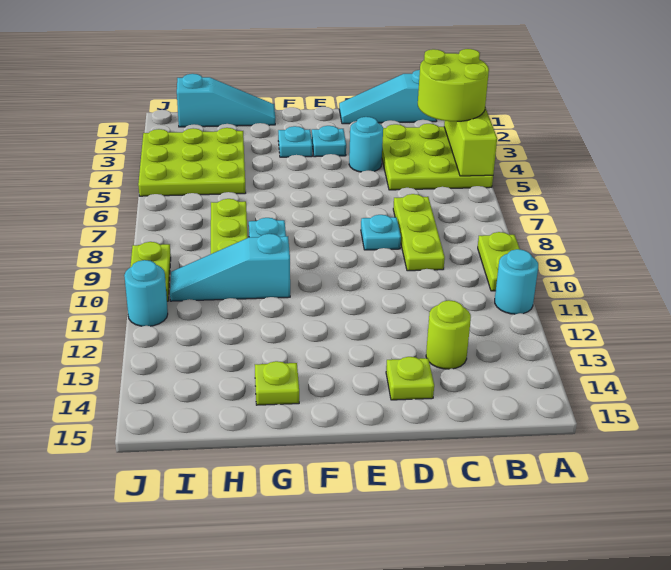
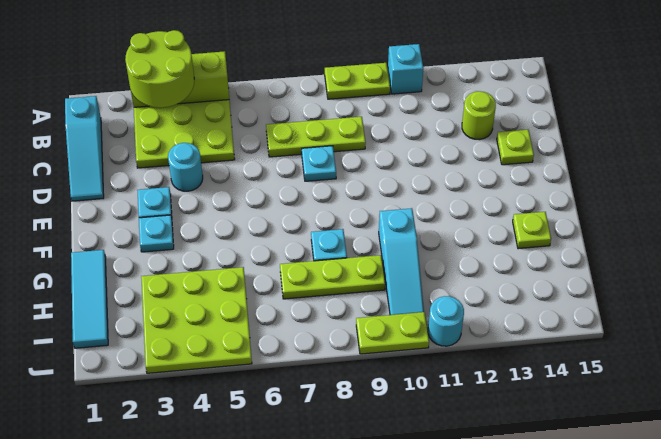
cyan 1x1 round brick [495,249,538,314] -> cyan 1x1 brick [388,44,423,94]
cyan 1x3 slope [177,74,275,127] -> cyan 1x3 tile [71,250,108,348]

